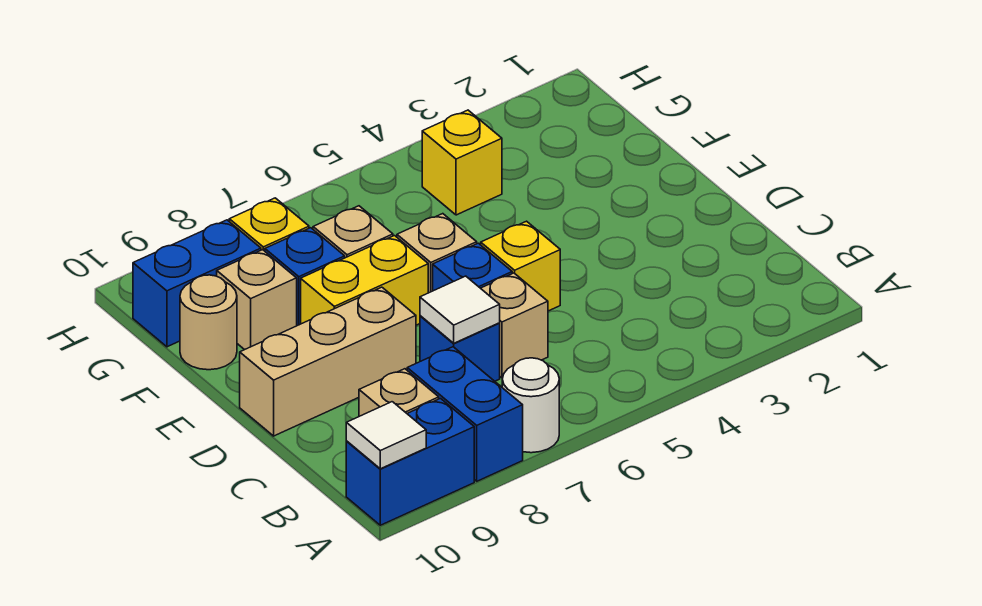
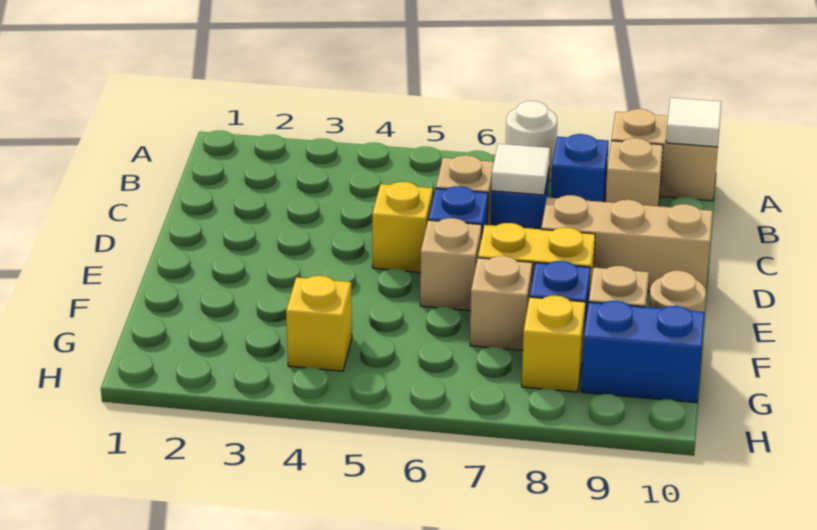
blue 1x2 brick [407,347,523,481] -> blue 1x1 brick [551,134,609,202]
blue 1x2 brick [346,399,474,525] -> tan 1x2 brick [611,109,718,201]

